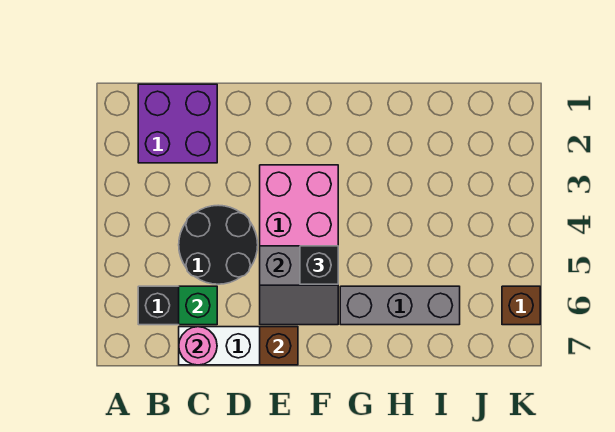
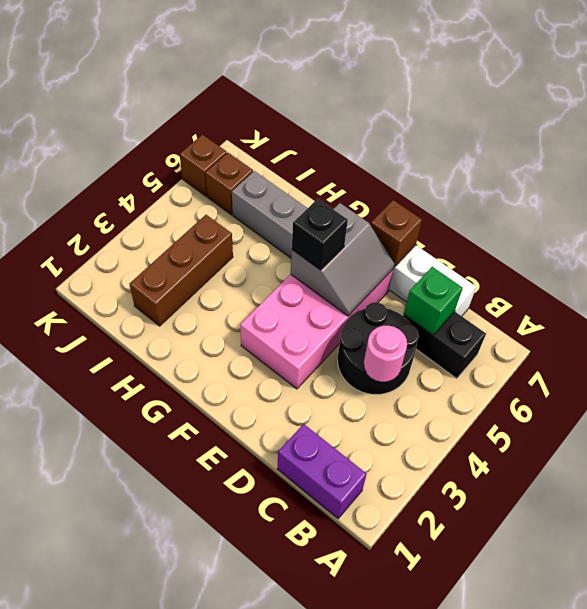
purple 2x2 brick [138,84,217,163] -> purple 1x2 brick [277,424,367,519]
pink 1x1 round brick [179,327,217,365] -> pink 1x1 round brick moved to [364,326,407,382]
grey 2x2 slope [260,246,338,325] -> grey 2x2 slope turned to [291,203,395,316]
none -> brown 1x3 brick [130,215,233,326]
none -> brown 1x1 brick [205,153,253,215]

